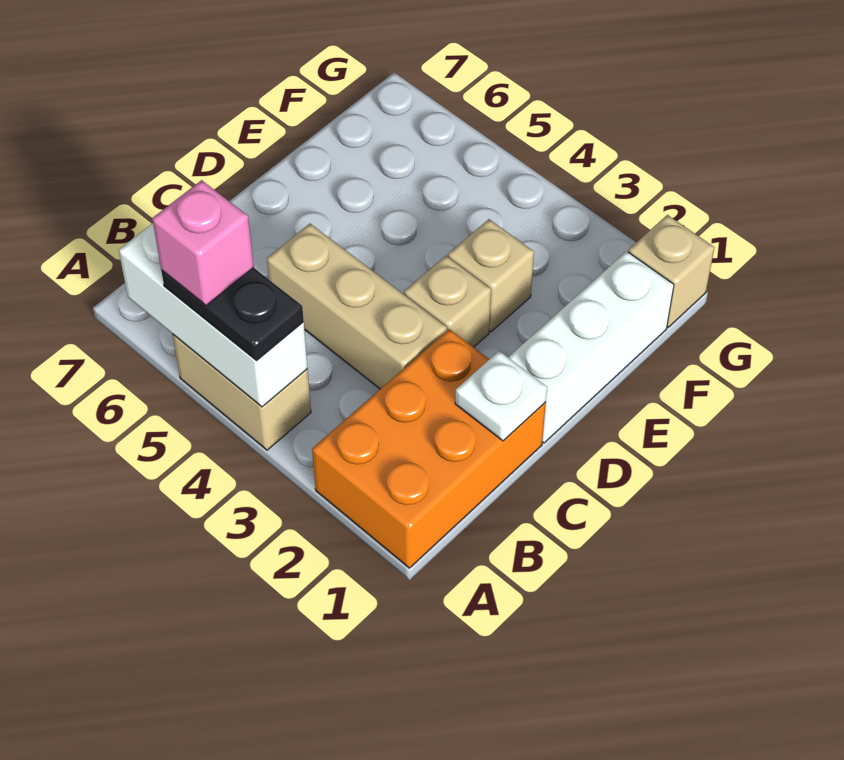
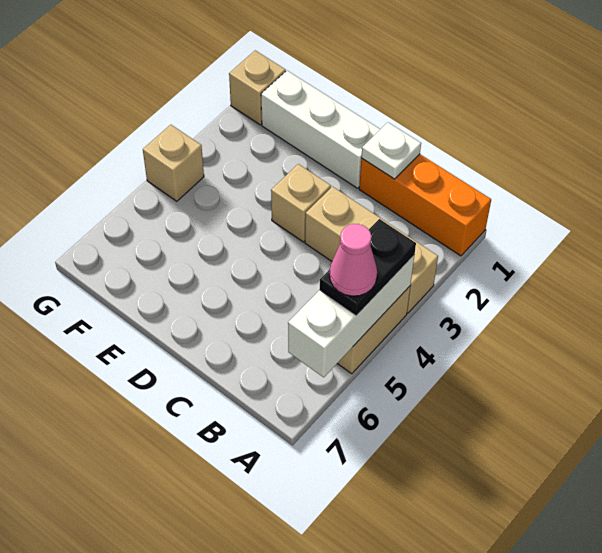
orange 2x3 brick [312,329,546,568] -> orange 1x3 brick [359,154,491,256]
pink 1x1 brick [152,180,254,305] -> pink 1x1 cone [330,224,377,296]
tan 1x3 brick [267,224,447,389] -> tan 1x3 brick turned to [305,187,438,313]
tan 1x1 brick [448,219,534,332] -> tan 1x1 brick moved to [143,125,204,201]

